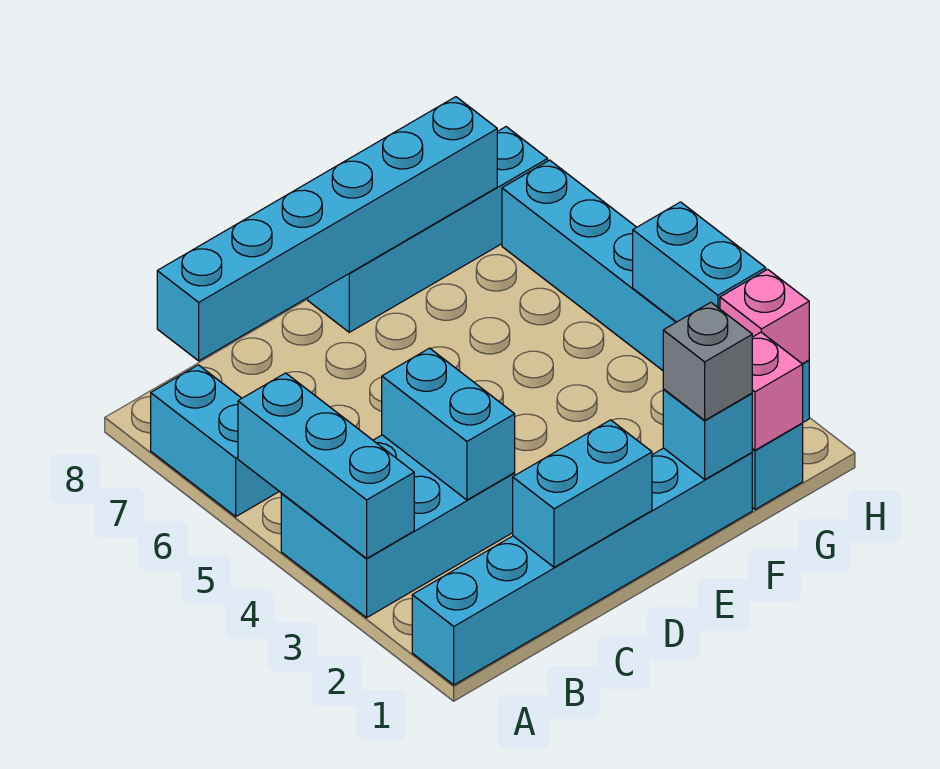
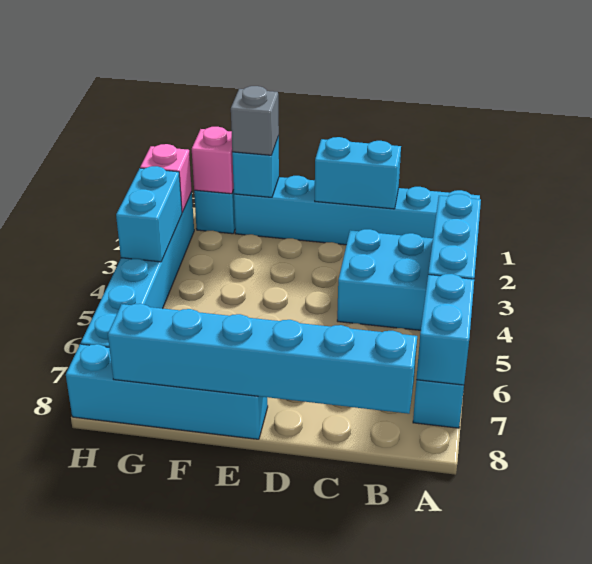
cyan 1x2 brick [382,348,515,500] -> cyan 1x2 brick moved to [417,274,474,385]

